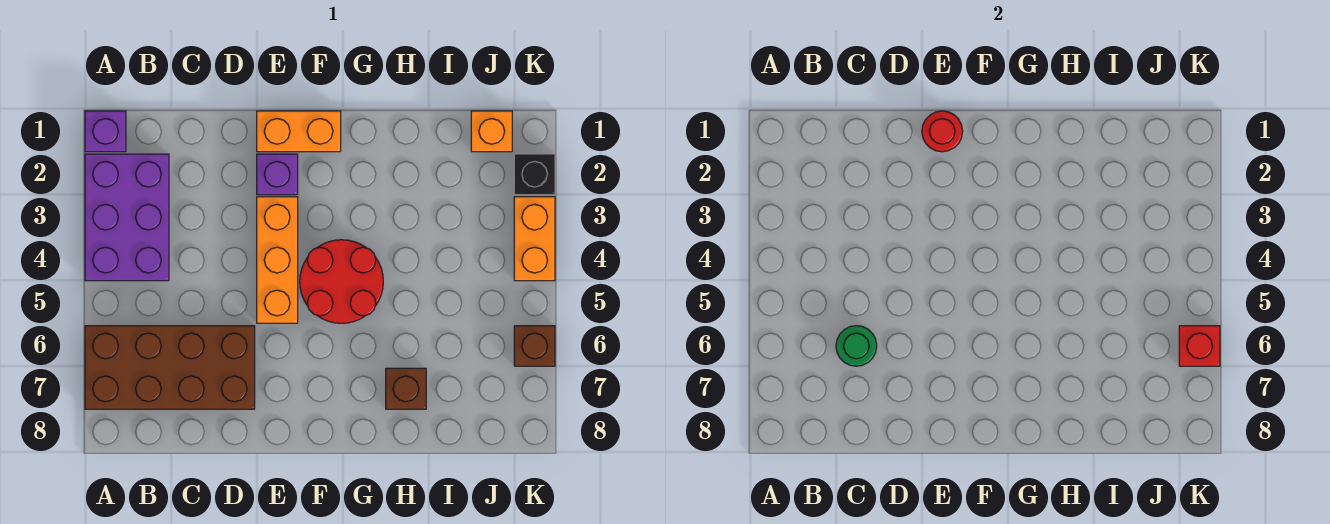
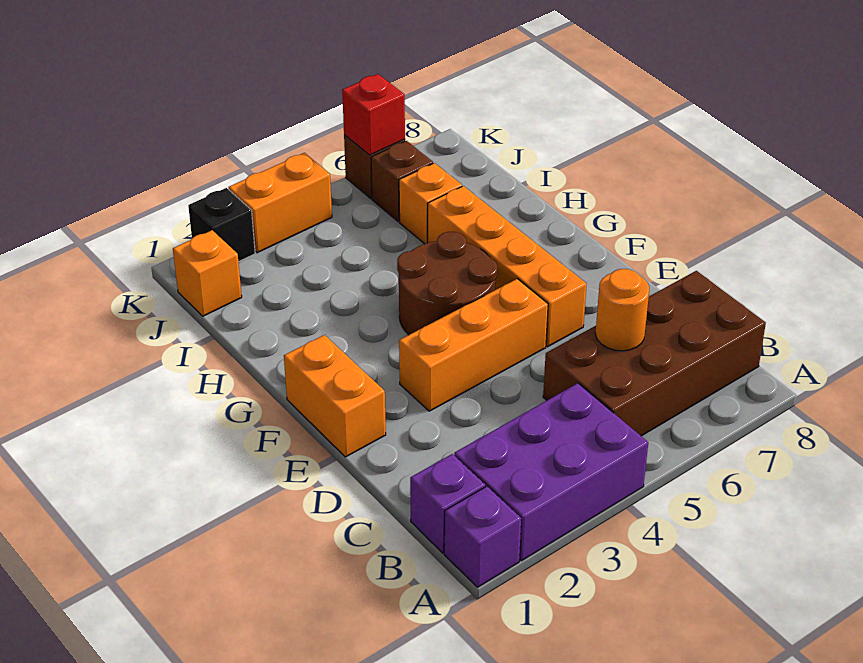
brown 2x4 brick [85,326,255,409] -> brown 2x4 brick turned to [543,271,766,436]
green 1x1 round brick [836,326,877,366] -> orange 1x1 round brick [595,269,649,351]
red 1x1 round brick [922,111,963,152] -> none
purple 1x1 brick [257,154,298,195] -> purple 1x1 brick moved to [410,454,485,553]
none -> orange 1x4 brick [428,186,587,347]
red 2x2 round brick [300,240,383,323] -> brown 2x2 round brick [397,232,497,335]
brown 1x1 brick [386,368,426,409] -> brown 1x1 brick moved to [371,141,433,222]
none -> orange 1x1 brick [399,163,462,244]

